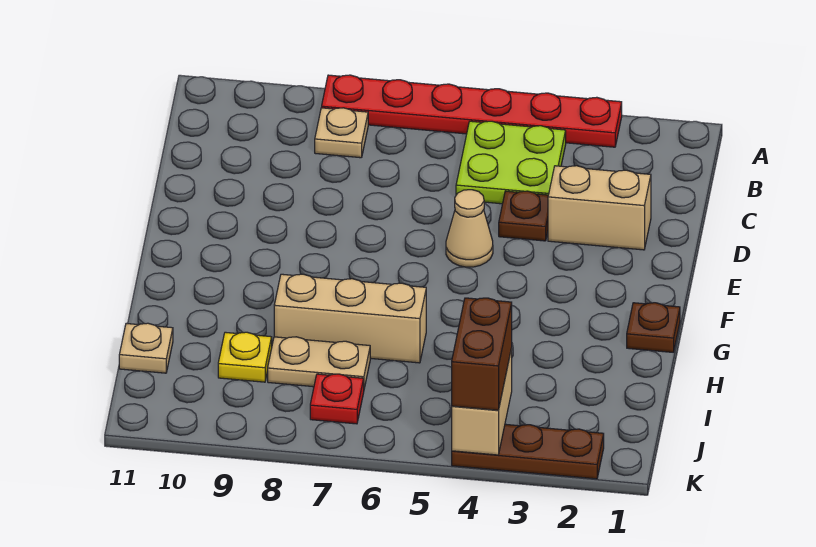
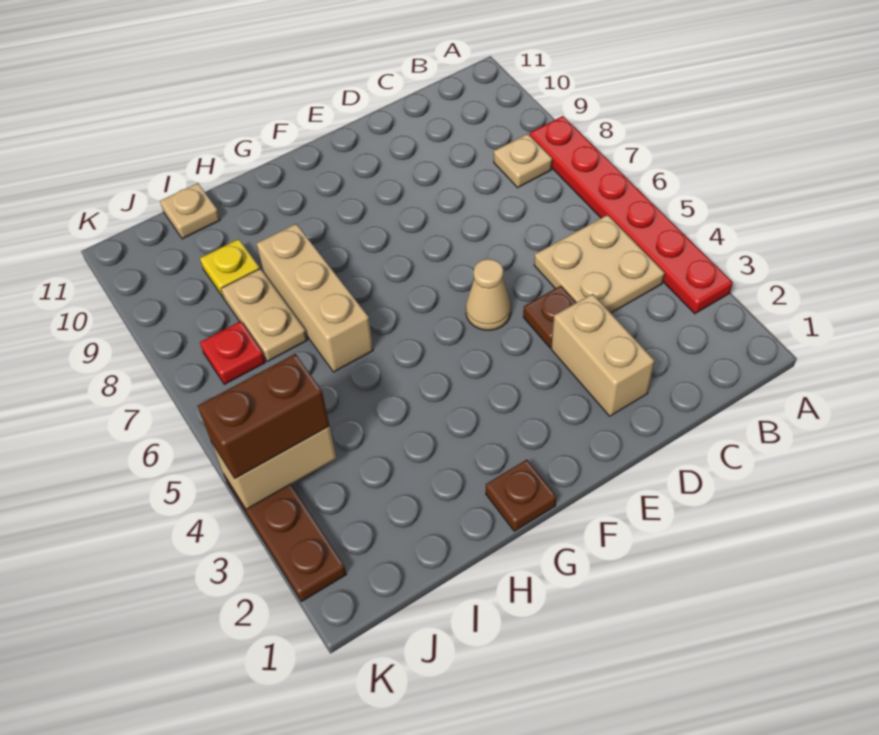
lime 2x2 plate [456,121,566,204] -> tan 2x2 plate [534,215,665,313]

